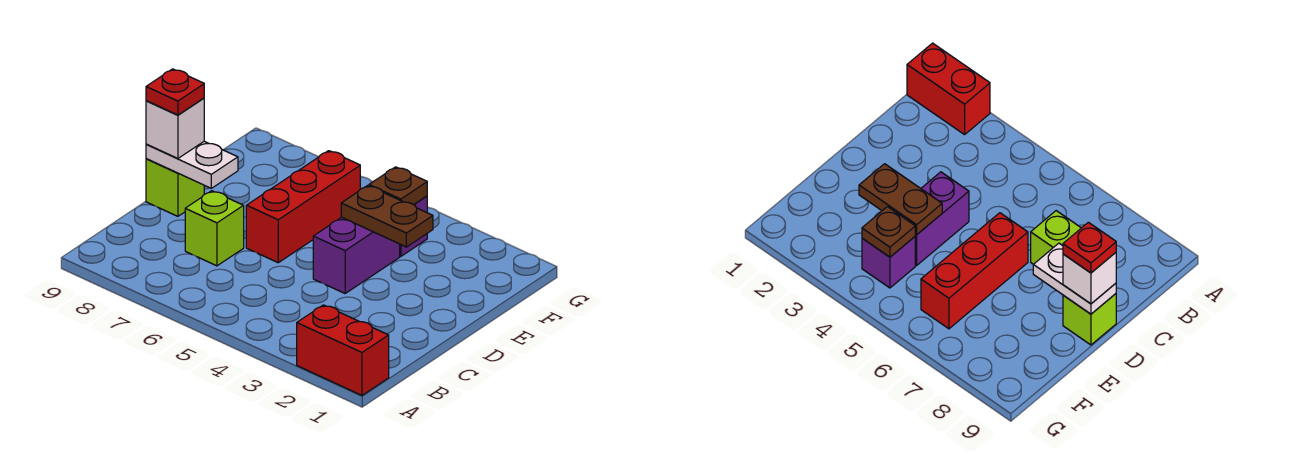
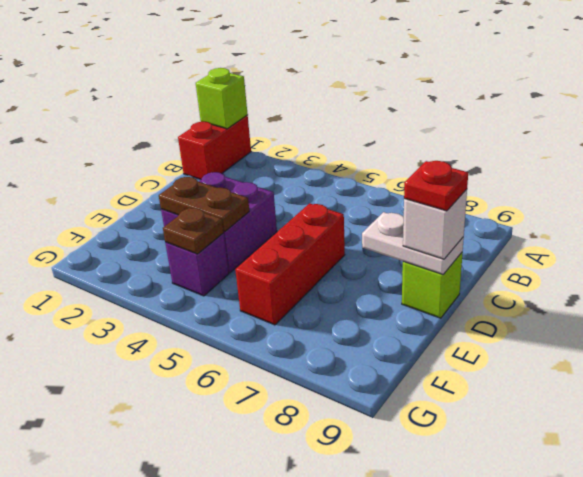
red 1x2 brick [297,305,389,395] -> red 1x2 brick turned to [178,115,251,179]
lime 1x1 brick [185,191,244,266] -> lime 1x1 brick moved to [196,68,248,129]
purple 1x2 brick [313,217,400,293] -> purple 2x2 brick [161,172,277,273]

